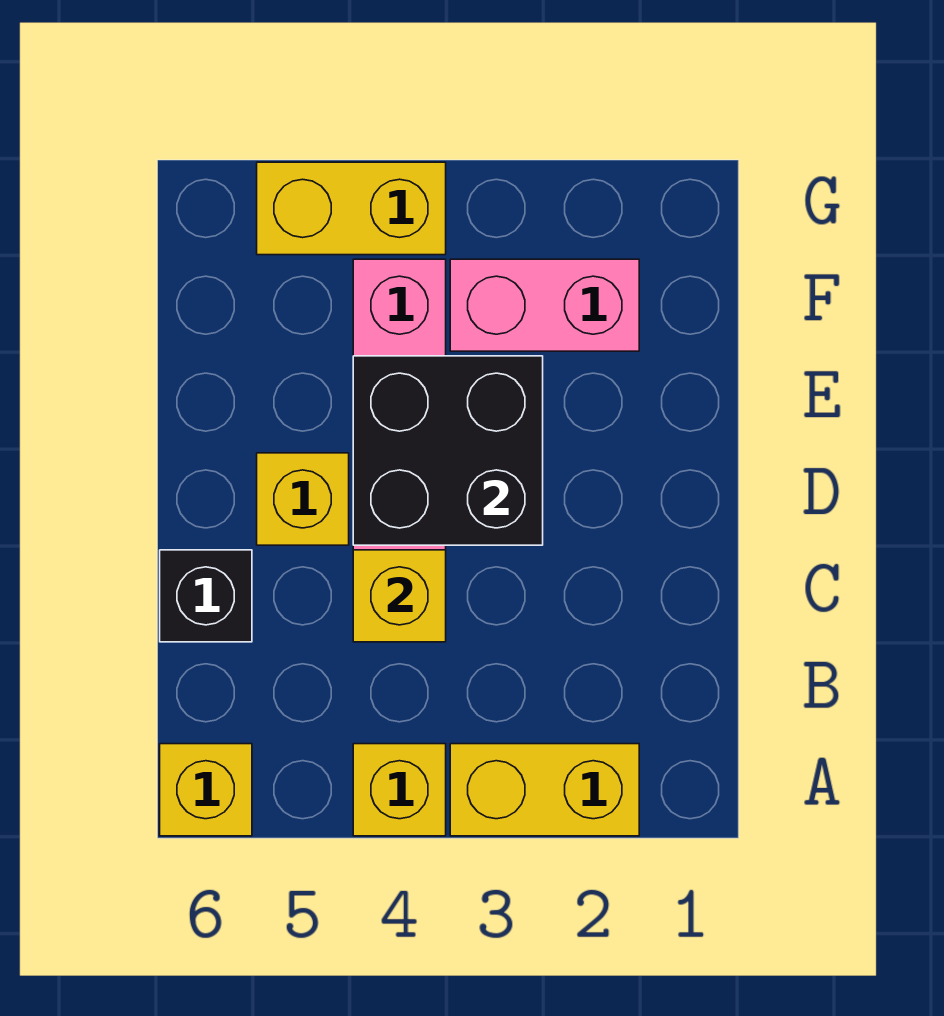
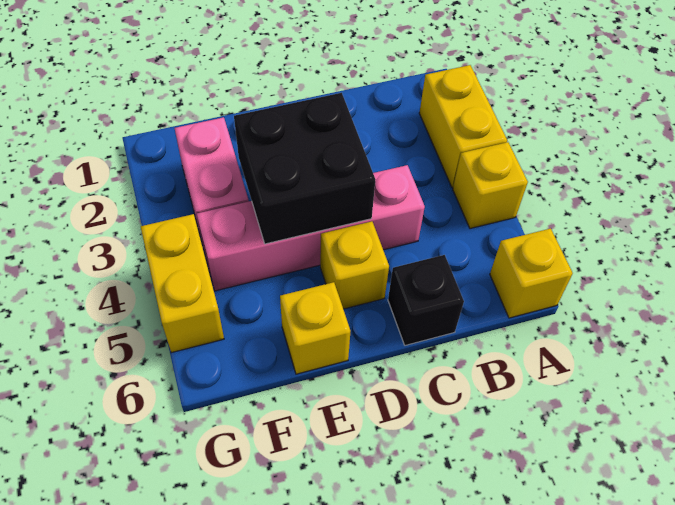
yellow 1x1 brick [353,550,446,642] -> yellow 1x1 brick moved to [280,282,350,374]

